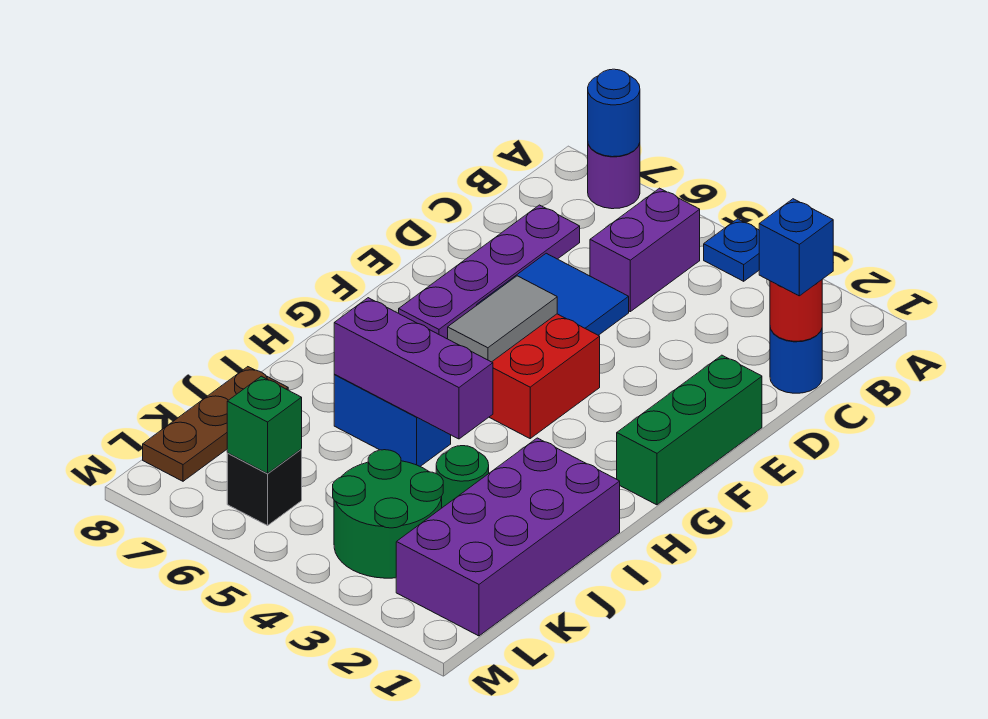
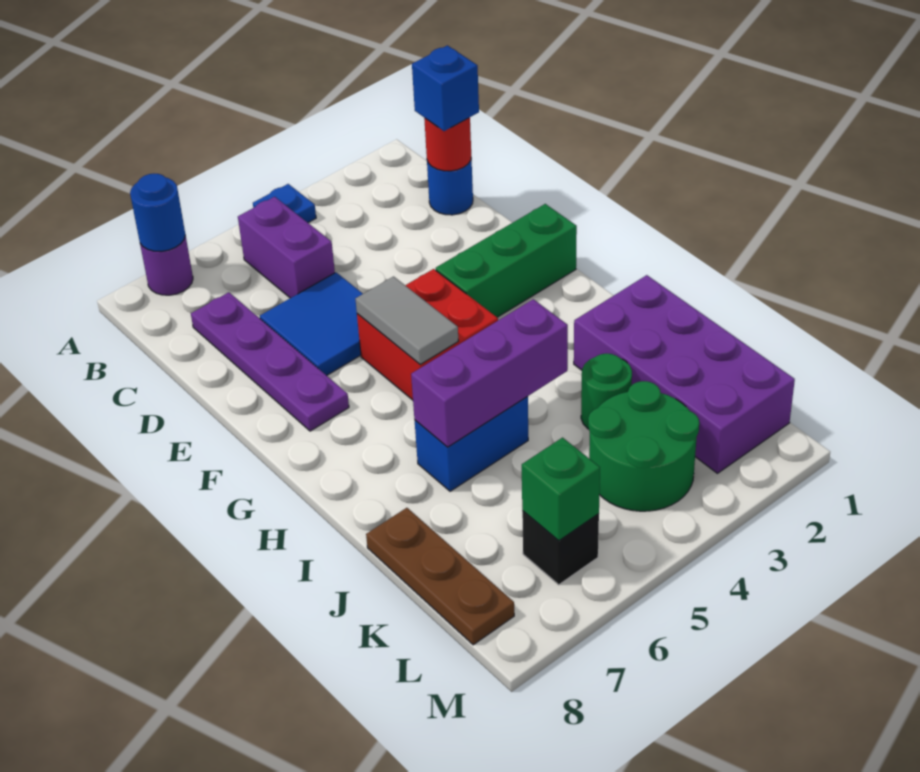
green 1x3 brick [617,355,762,505] -> green 1x3 brick turned to [436,204,577,317]

